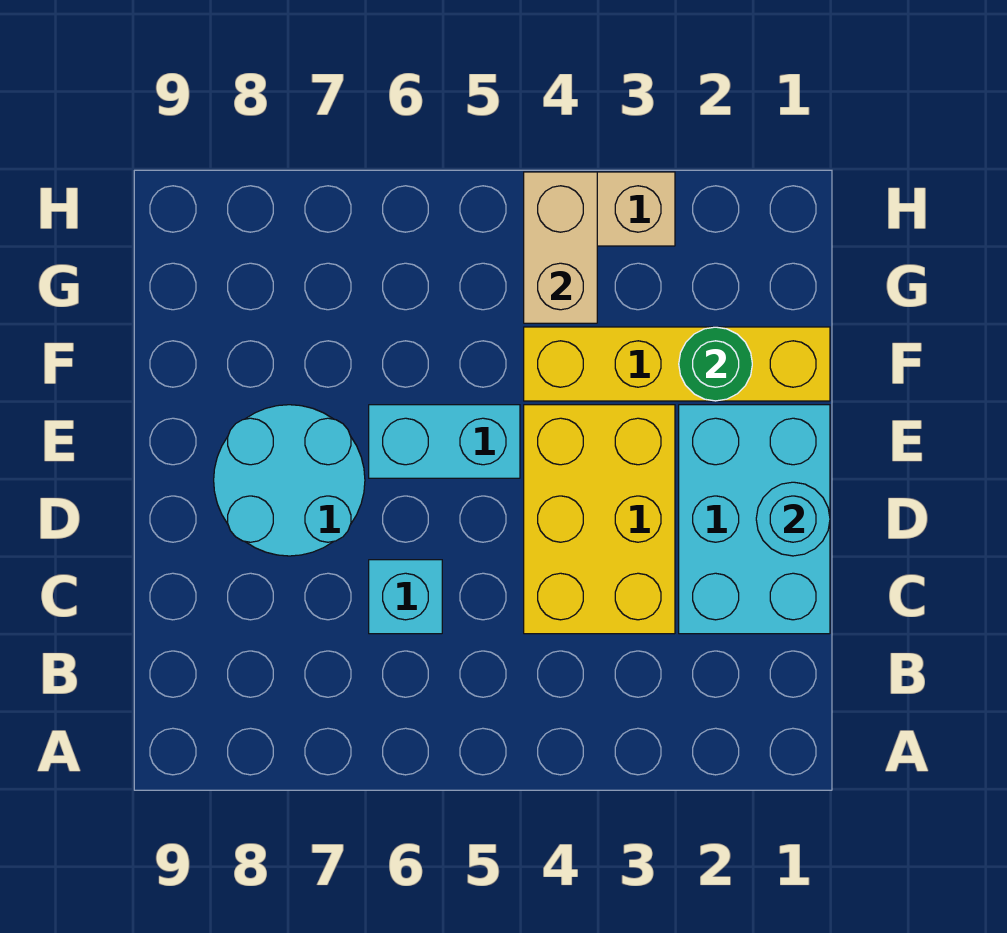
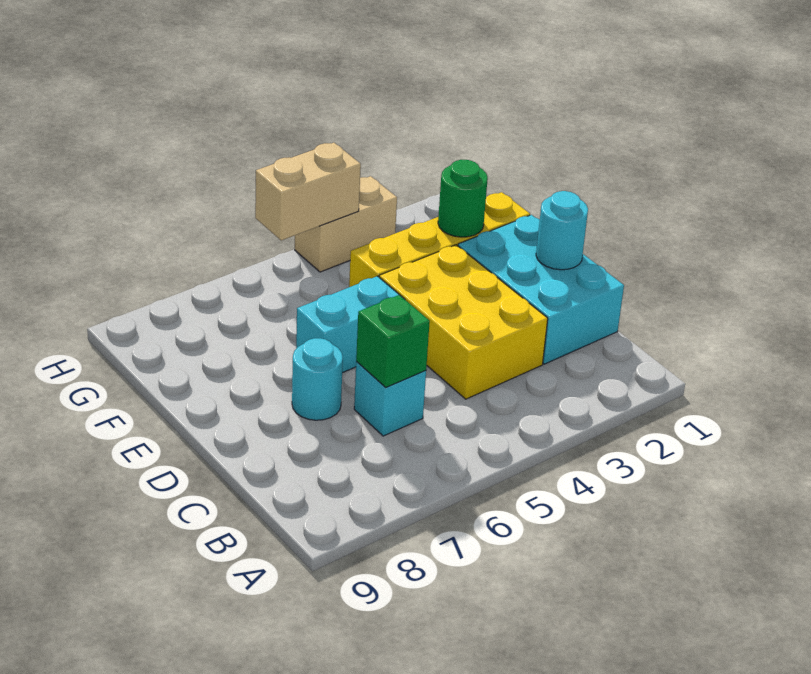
none -> green 1x1 brick [356,295,430,388]
cyan 2x2 round brick [214,405,365,556] -> cyan 1x1 round brick [292,338,343,420]
tan 1x2 brick [524,172,597,323] -> tan 1x2 brick turned to [255,143,361,240]

